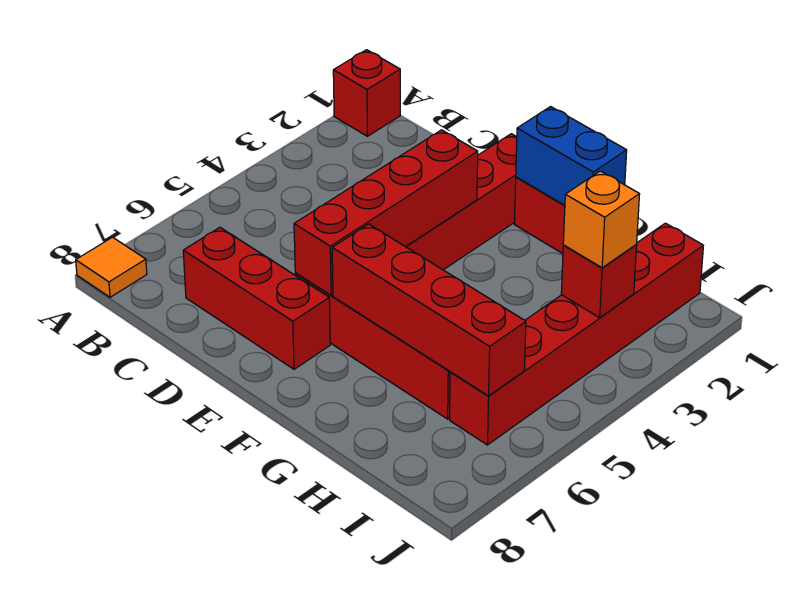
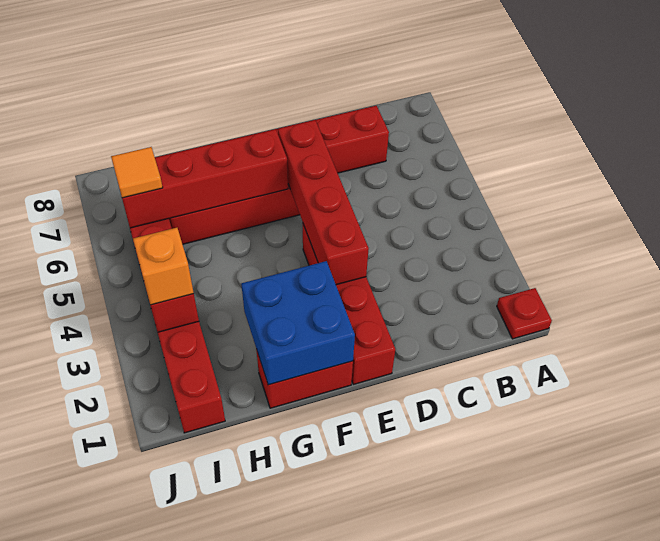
red 1x1 brick [333,50,400,136] -> red 1x1 plate [497,288,552,339]
orange 1x1 tile [76,237,147,297] -> orange 1x1 tile moved to [111,147,163,198]
blue 1x2 brick [516,107,627,205] -> blue 2x2 brick [241,261,355,385]

